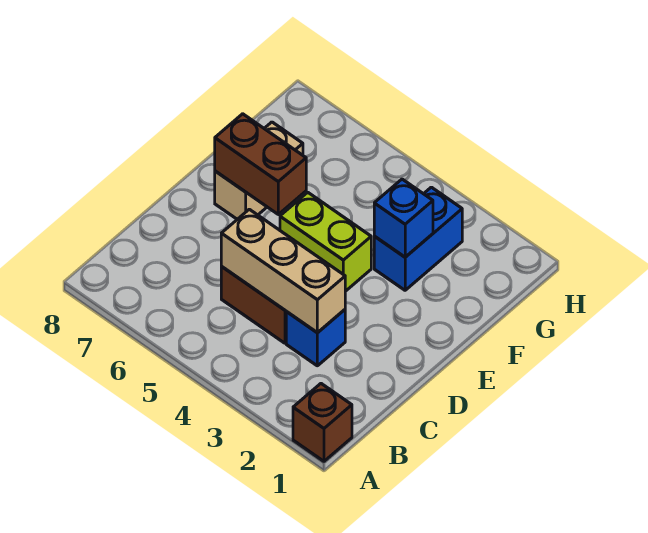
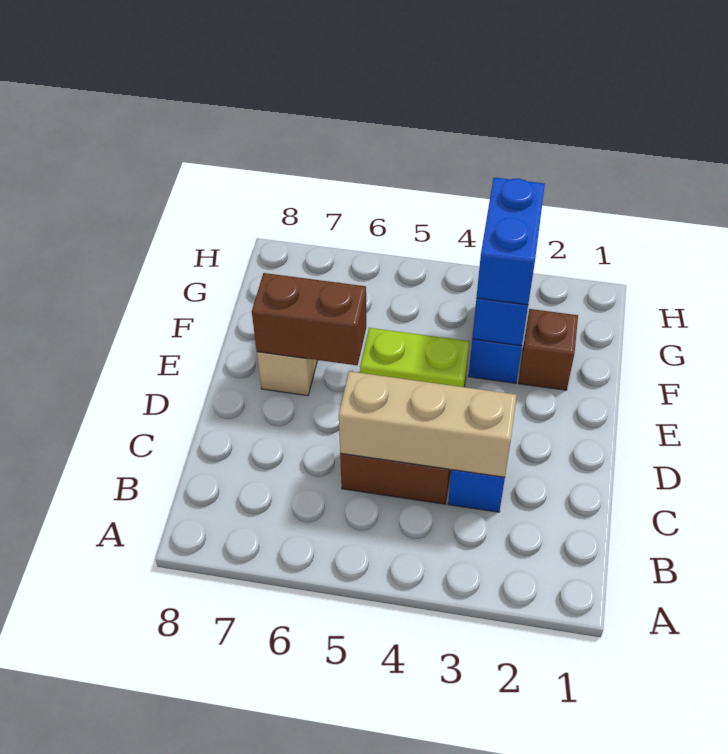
brown 1x1 brick [293,384,352,461] -> brown 1x1 brick moved to [519,309,578,390]
none -> blue 1x2 brick [476,178,545,305]

